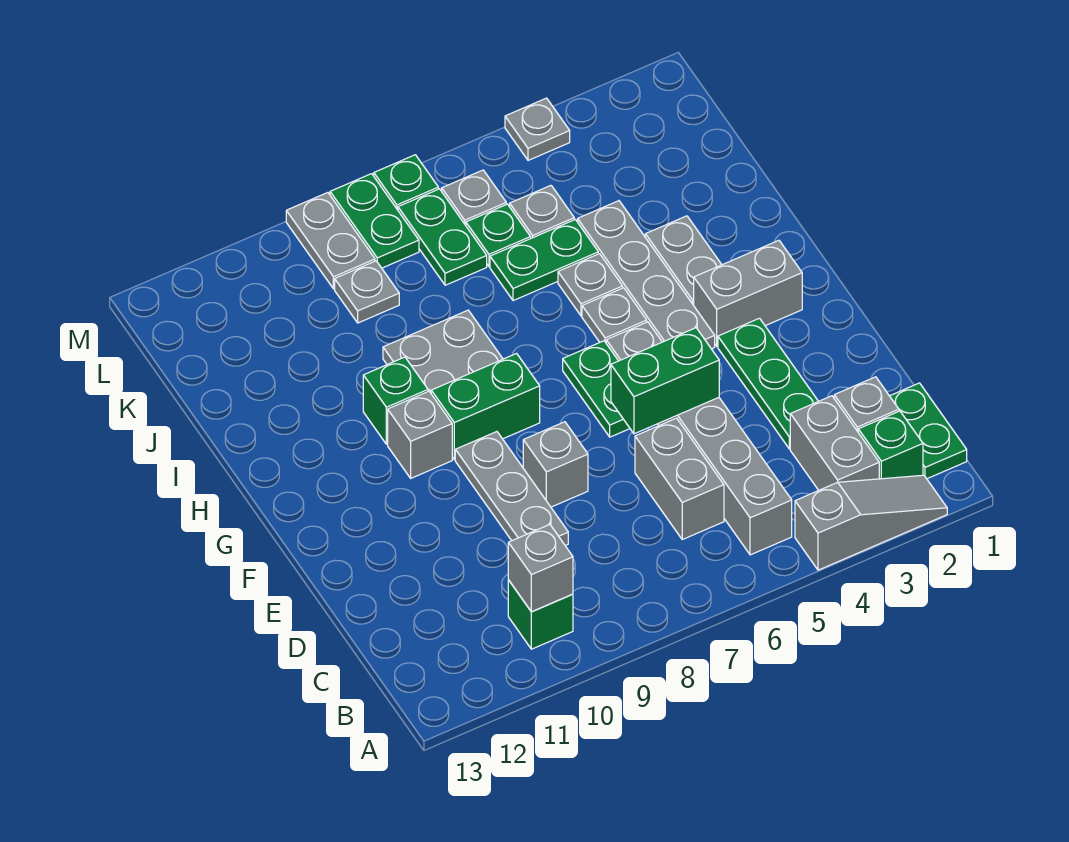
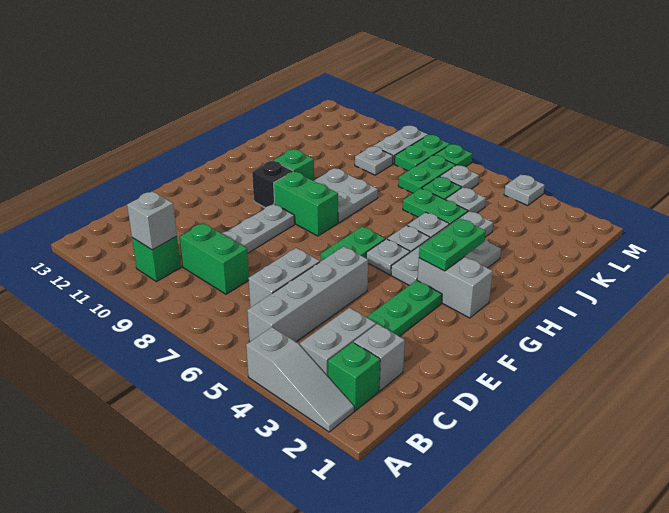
green 1x2 plate [890,383,967,479] -> green 1x2 plate moved to [419,219,486,271]
green 1x2 brick [611,328,719,434] -> green 1x2 brick moved to [179,223,249,294]
grey 1x1 brick [523,422,588,507] -> none
grey 1x1 brick [388,391,452,478] -> black 1x1 brick [252,161,293,208]

